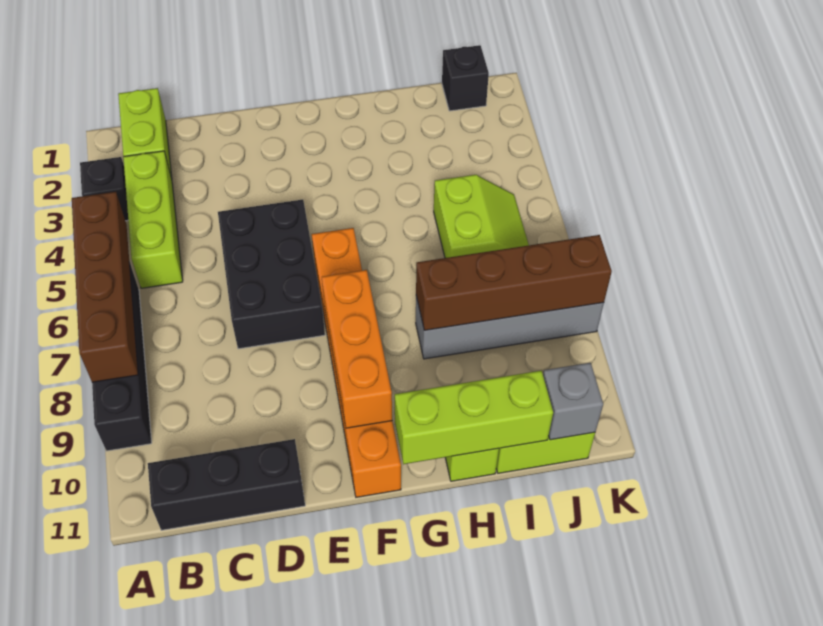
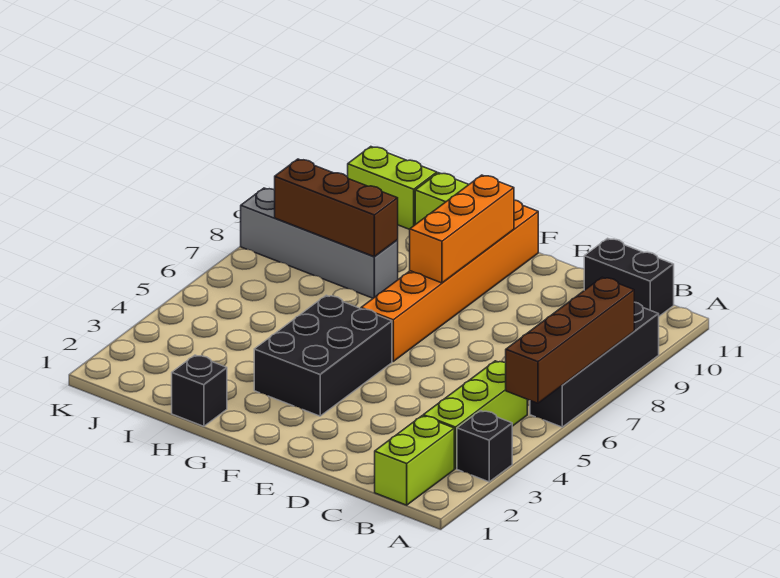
black 1x3 brick [148,439,305,530] -> black 1x2 brick [584,238,674,316]
black 2x3 brick [218,199,325,349] -> black 2x3 brick moved to [254,295,392,416]
lime 1x3 brick [395,371,553,464] -> none
brown 1x4 brick [416,235,612,330] -> brown 1x3 brick [275,159,398,256]
lime 2x2 slope [434,175,529,258] -> none
black 1x1 brick [442,45,489,111] -> black 1x1 brick moved to [172,355,227,426]
grey 1x1 brick [543,363,603,440] -> none

